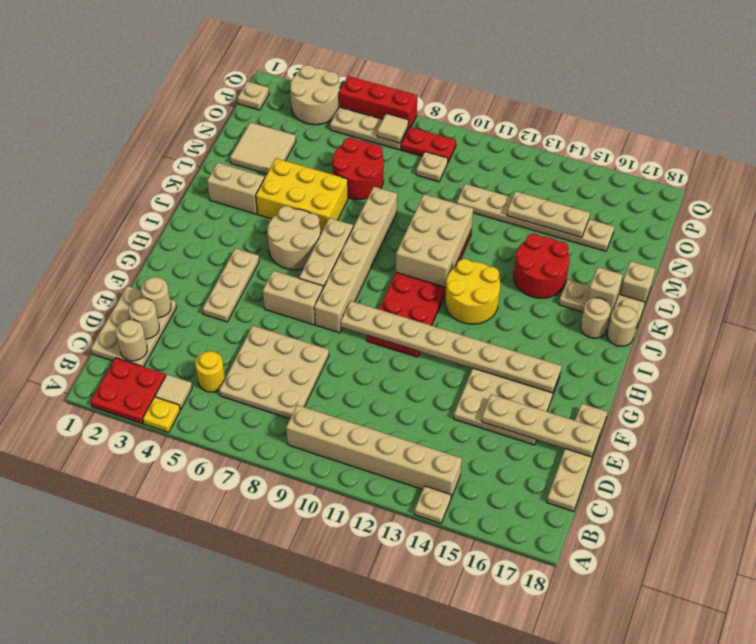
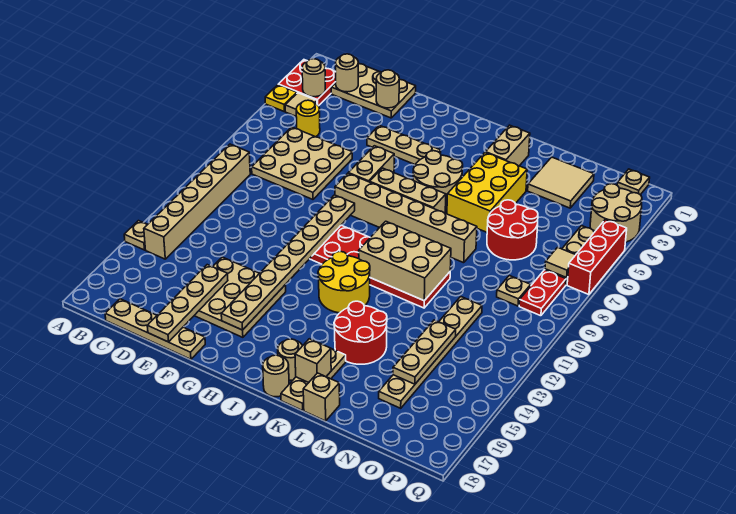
tan 1x1 round brick [129,298,159,339] -> tan 1x1 round brick moved to [302,59,325,97]

